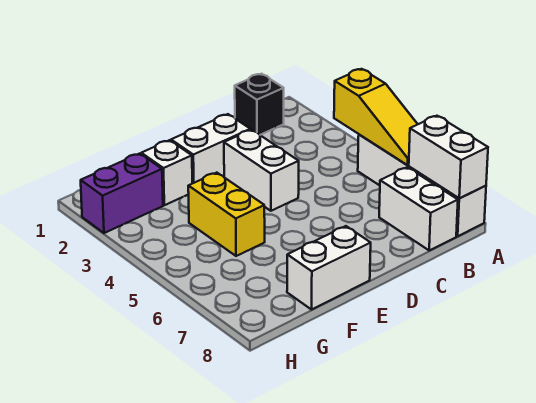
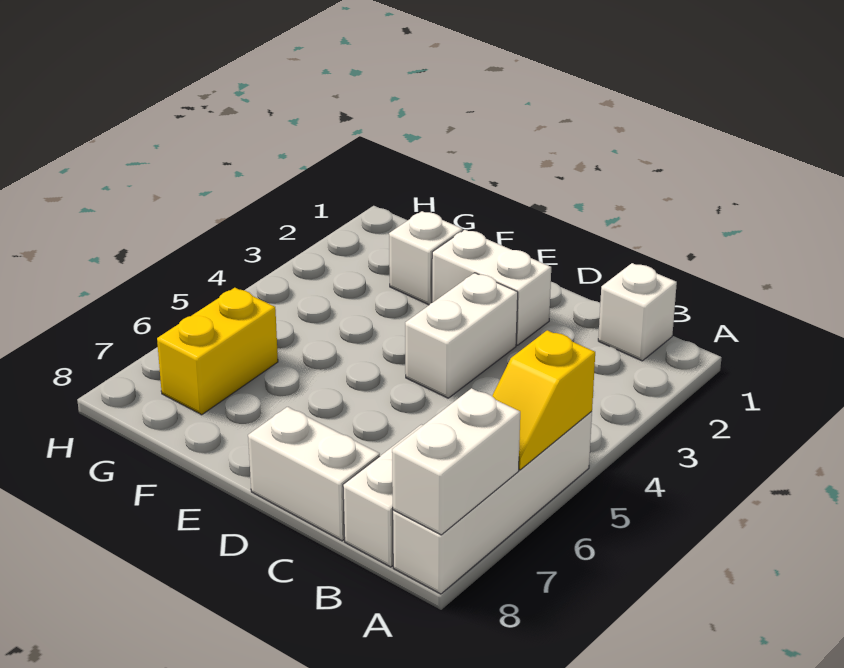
yellow 1x3 slope [334,69,418,165] -> yellow 1x2 slope [492,330,595,470]
black 1x1 brick [235,74,284,135] -> white 1x1 brick [598,263,677,361]
white 1x2 brick [287,226,371,310] -> white 1x2 brick moved to [248,407,380,541]
yellow 1x2 brick [188,173,265,256] -> yellow 1x2 brick moved to [157,288,278,415]
purple 1x2 brick [81,154,163,233] -> none

